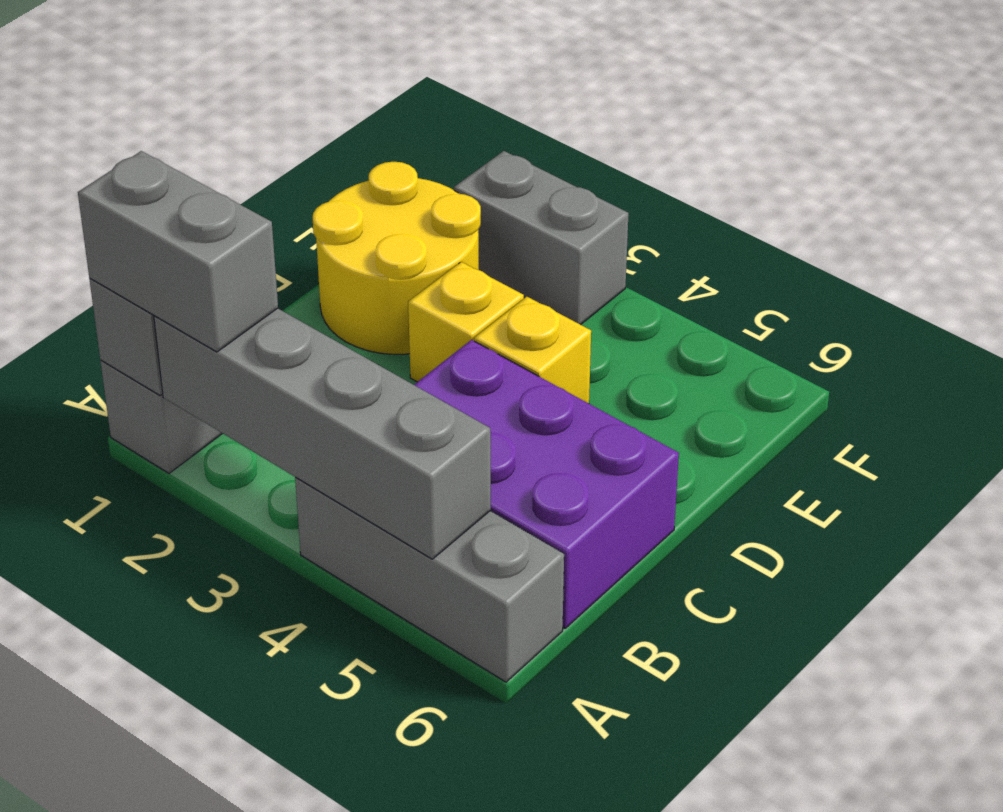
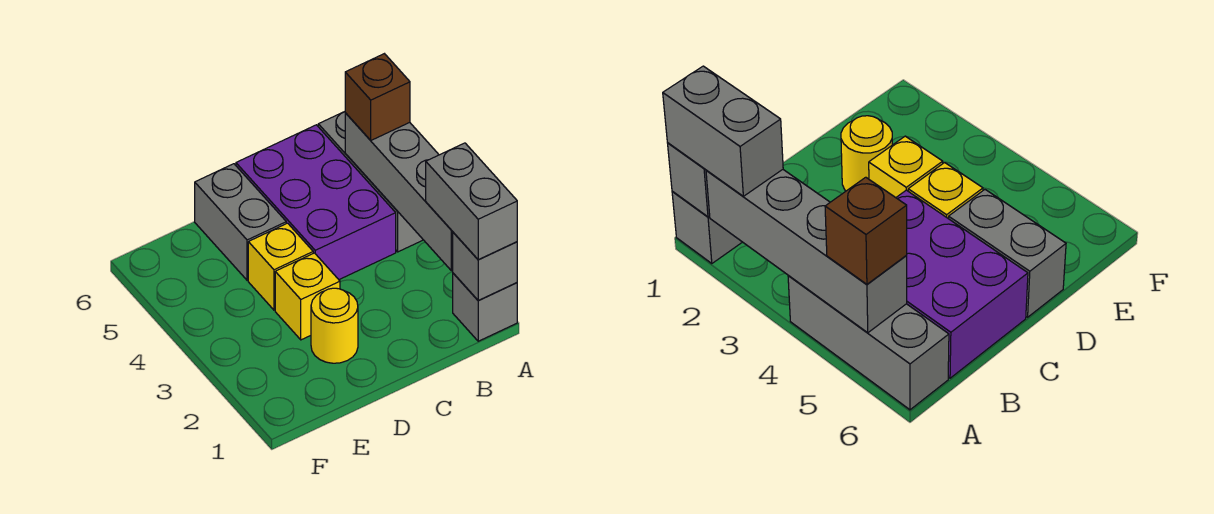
none -> brown 1x1 brick [345,54,410,140]
yellow 2x2 round brick [313,162,481,354] -> yellow 1x1 round brick [311,288,358,363]
grey 1x2 brick [454,151,629,325] -> grey 1x2 brick moved to [195,164,286,280]

